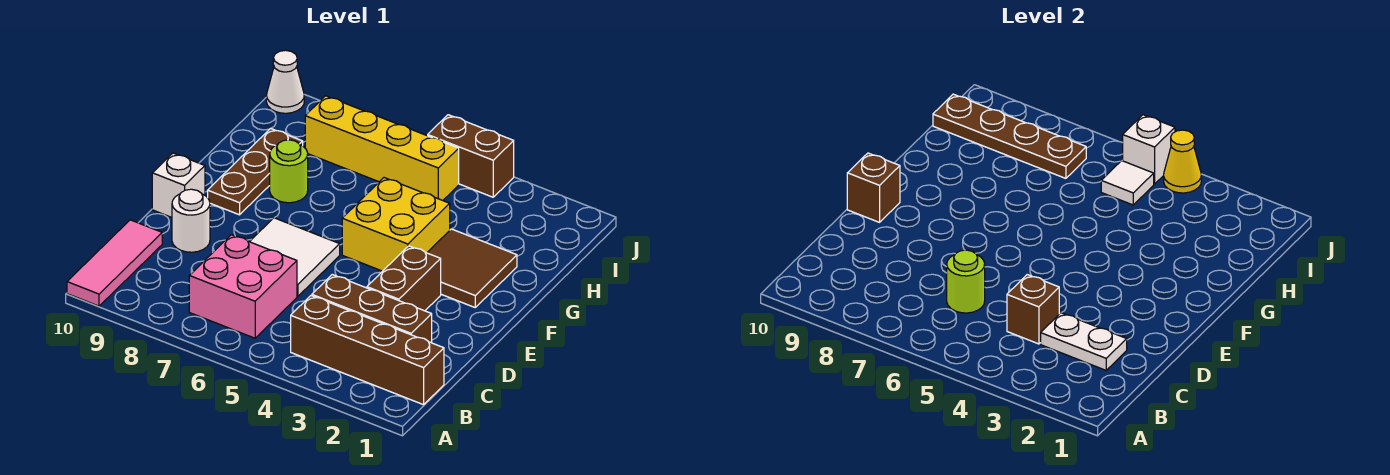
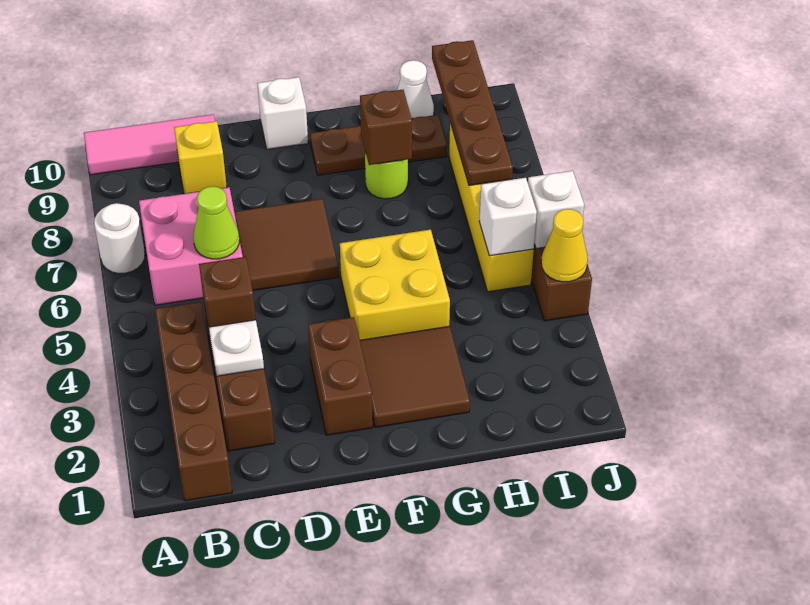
white 1x2 plate [1041,313,1127,370] -> white 1x1 plate [209,320,264,376]
lime 1x1 round brick [947,250,985,313] -> lime 1x1 cone [193,186,239,259]
none -> yellow 1x1 brick [174,121,227,194]
brown 1x2 brick [367,246,441,311] -> brown 1x2 brick turned to [308,317,373,435]
white 2x2 tile [250,218,340,296] -> brown 2x2 tile [234,199,338,290]
white 1x1 round brick [172,189,210,252] -> white 1x1 round brick moved to [94,203,145,274]
brown 1x1 brick [847,153,900,222] -> brown 1x1 brick moved to [360,90,412,165]
white 1x1 tile [1101,161,1154,205] -> white 1x1 brick [479,178,537,256]
white 1x1 cone [266,51,304,113] -> white 1x1 cone moved to [397,60,434,119]

